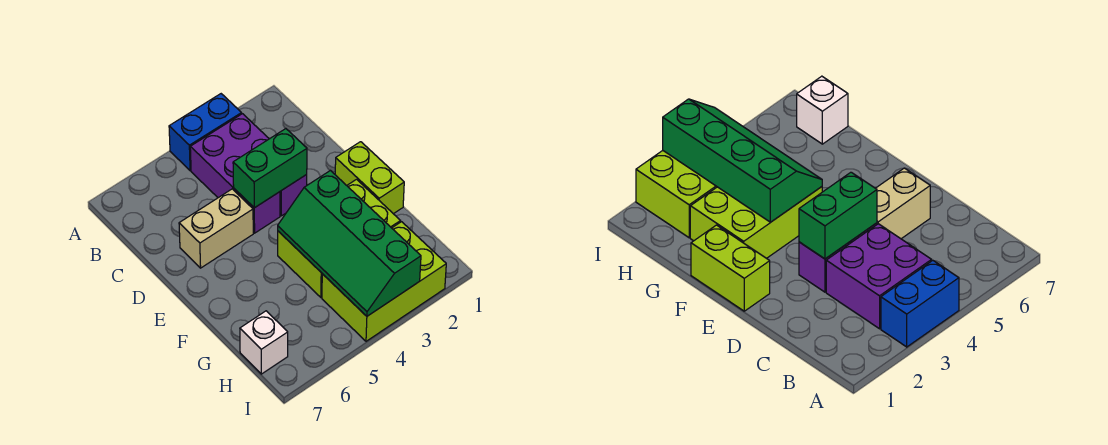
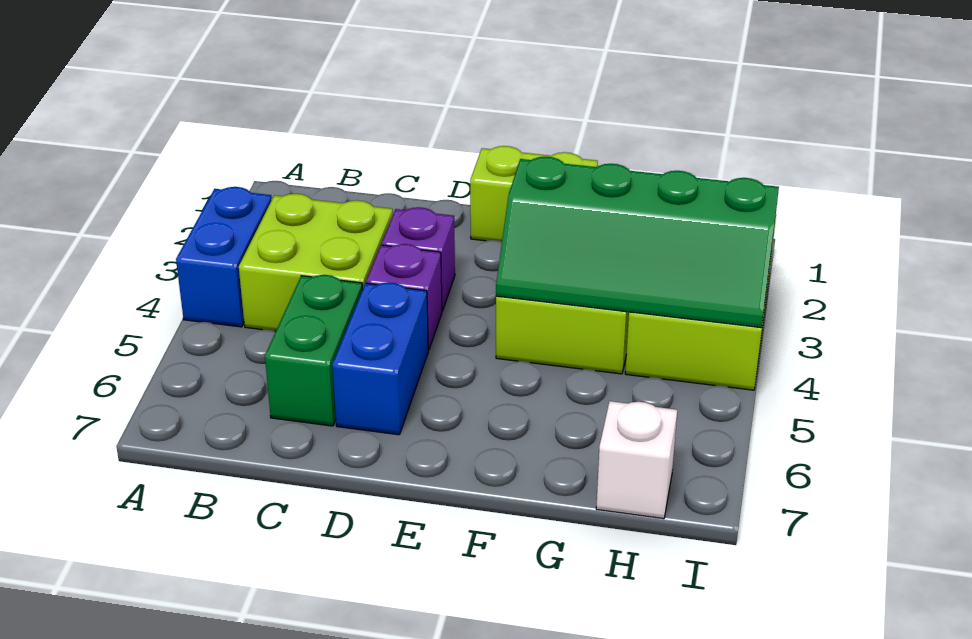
purple 2x2 brick [190,114,269,198] -> lime 2x2 brick [239,194,393,331]
green 1x2 brick [233,129,307,208] -> green 1x2 brick moved to [265,275,362,426]
tan 1x2 brick [179,189,253,268] -> blue 1x2 brick [332,282,428,435]

